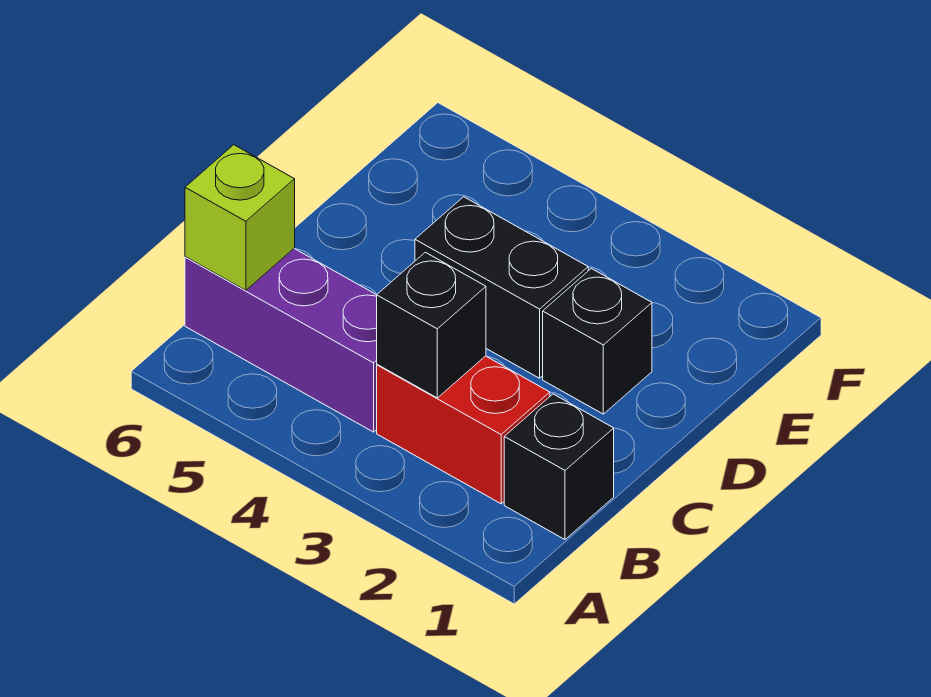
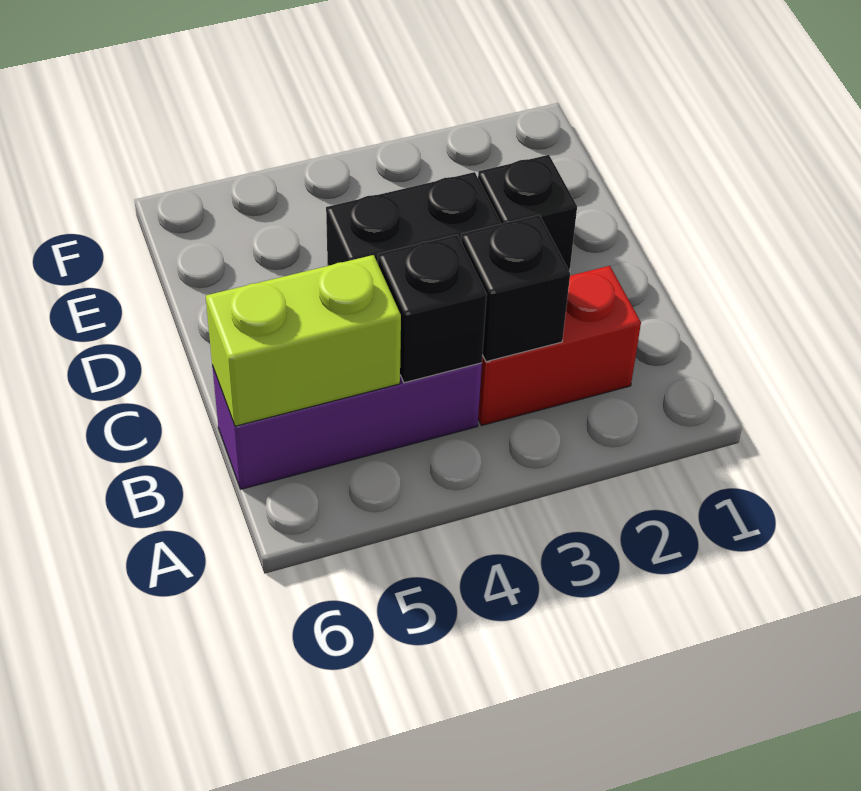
black 1x1 brick [504,394,614,539] -> black 1x1 brick moved to [378,235,487,383]
lime 1x1 brick [185,145,295,290] -> lime 1x2 brick [206,255,401,426]

